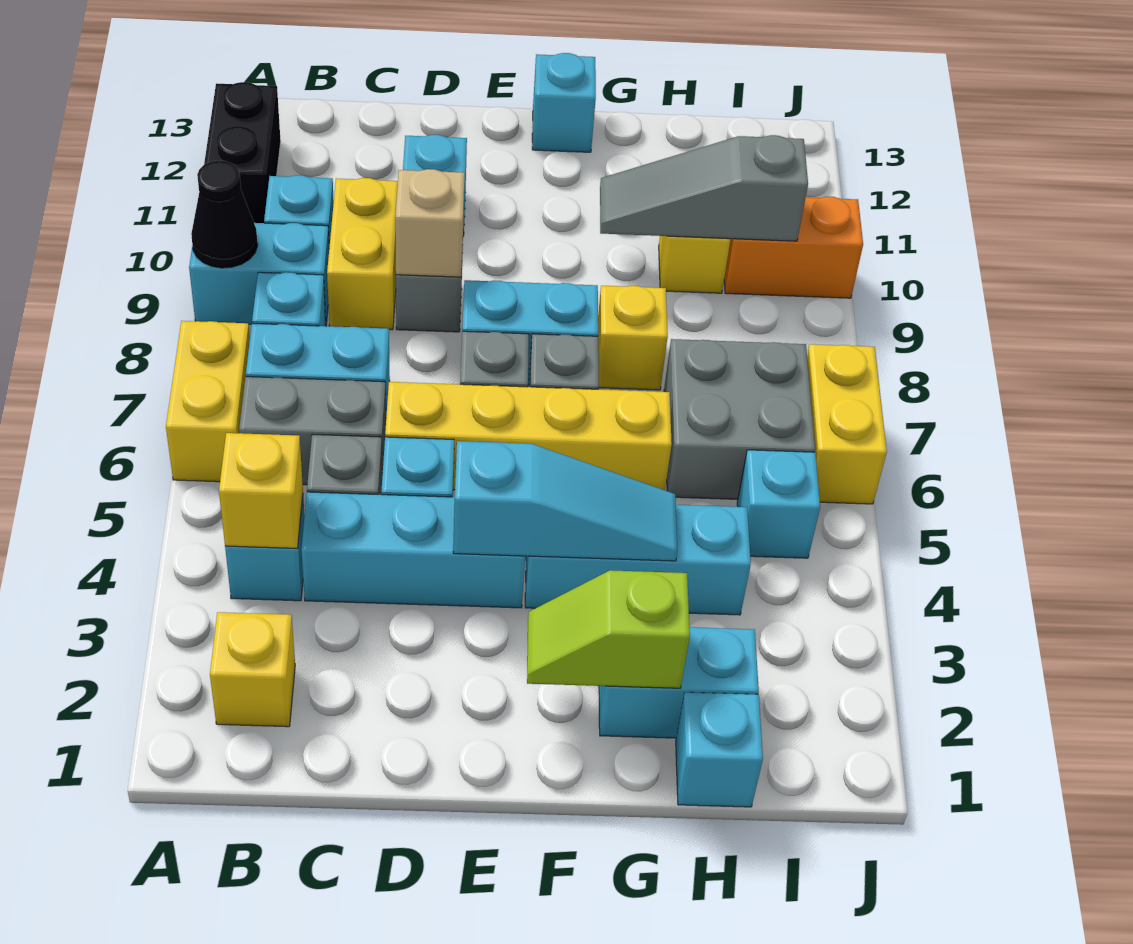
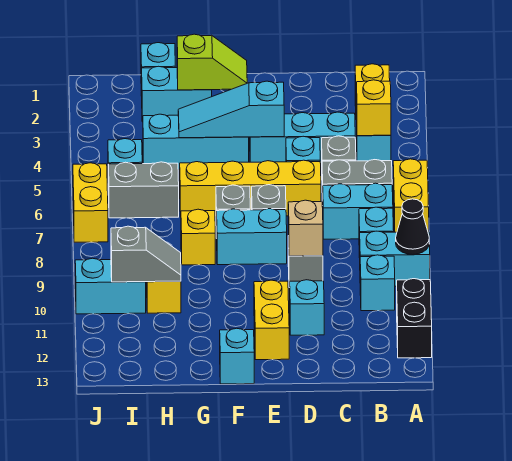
yellow 1x2 brick [327,178,398,330] -> yellow 1x2 brick moved to [254,280,289,360]
grey 1x3 slope [600,135,808,241] -> grey 1x2 slope [111,226,181,282]
grey 2x2 brick [664,339,815,499] -> grey 1x2 brick [108,162,179,218]
orange 1x2 brick [724,197,863,298] -> cyan 1x2 brick [75,258,146,314]

